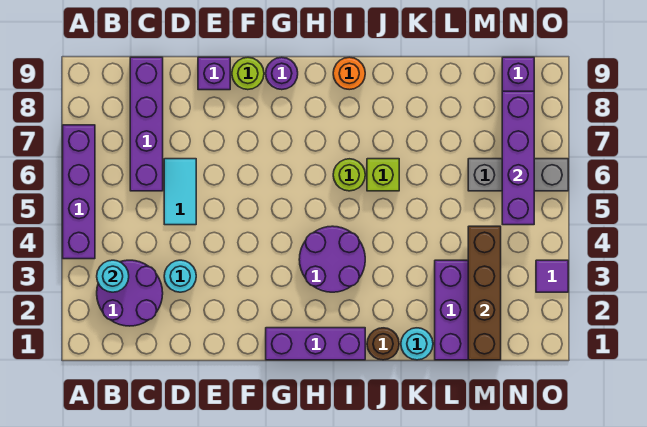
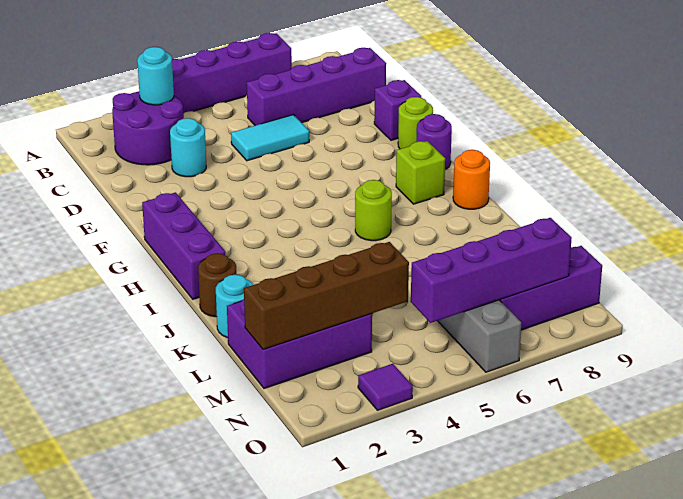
purple 2x2 round brick [299,226,365,292] -> none
lime 1x1 brick [367,159,399,191] -> lime 1x1 brick moved to [396,141,445,204]

